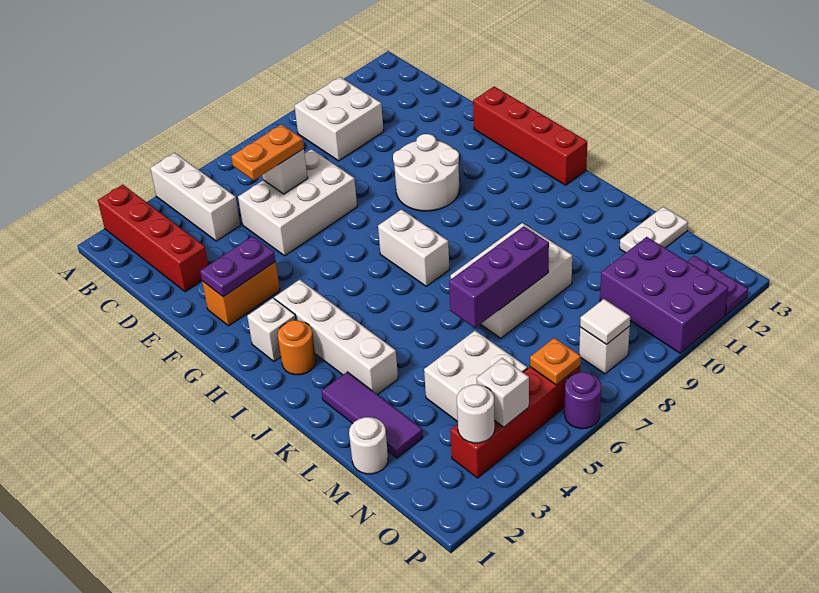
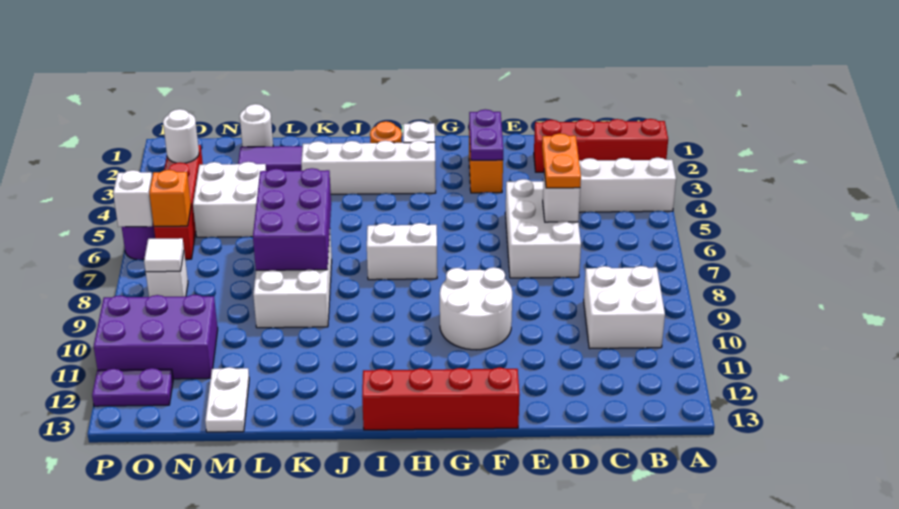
purple 1x3 brick [449,226,549,328] -> purple 2x3 brick [253,168,331,270]
white 1x1 brick [477,358,529,427] -> white 1x1 brick moved to [113,170,153,227]
orange 1x1 plate [530,338,581,385] -> orange 1x1 brick [149,170,191,226]

